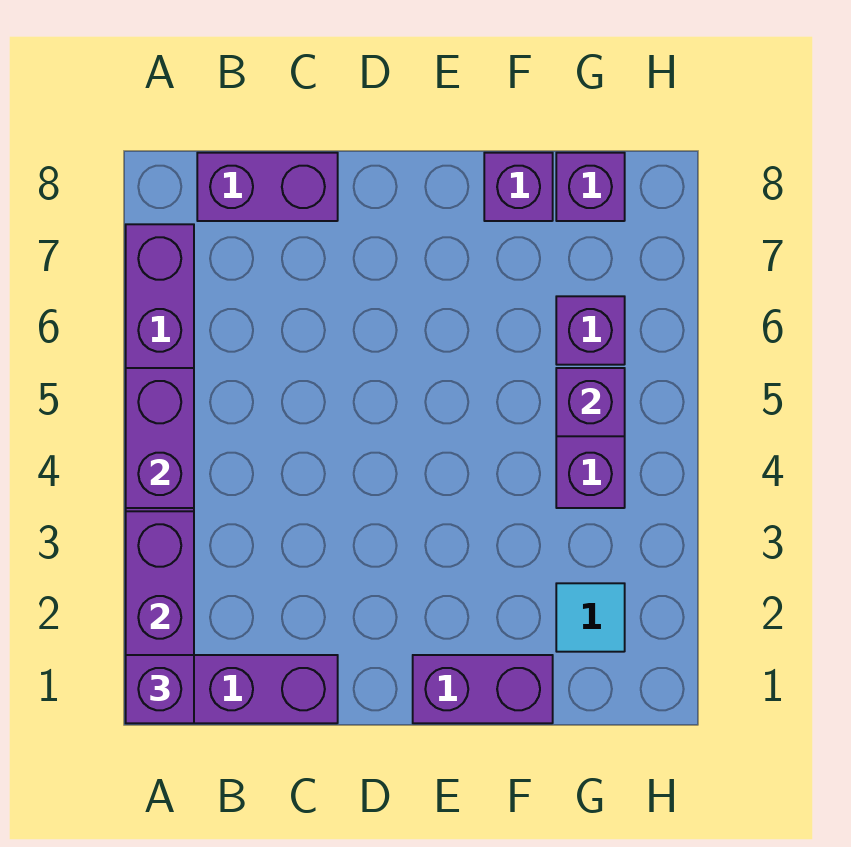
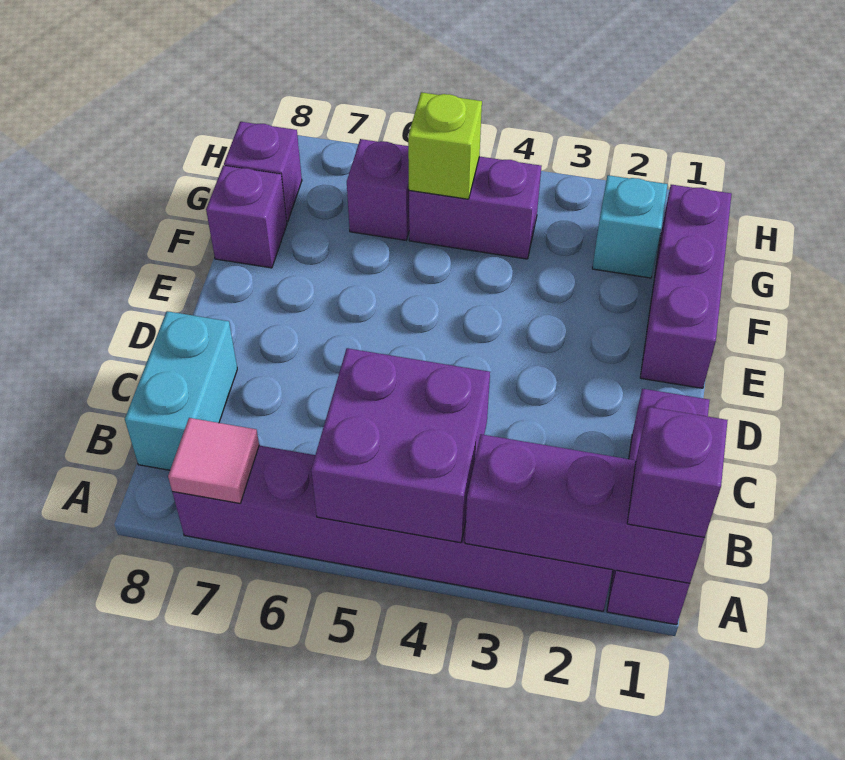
purple 1x2 brick [126,368,194,508] -> purple 2x2 brick [311,348,490,543]
none -> pink 1x1 tile [168,418,259,503]
purple 1x2 brick [197,153,338,221] -> cyan 1x2 brick [125,311,237,470]
purple 1x2 brick [413,655,553,723] -> purple 1x3 brick [640,185,732,388]
cyan 1x1 tile [556,583,625,652] -> cyan 1x1 brick [592,175,668,278]
purple 1x1 brick [556,368,625,436] -> lime 1x1 brick [408,92,482,199]

